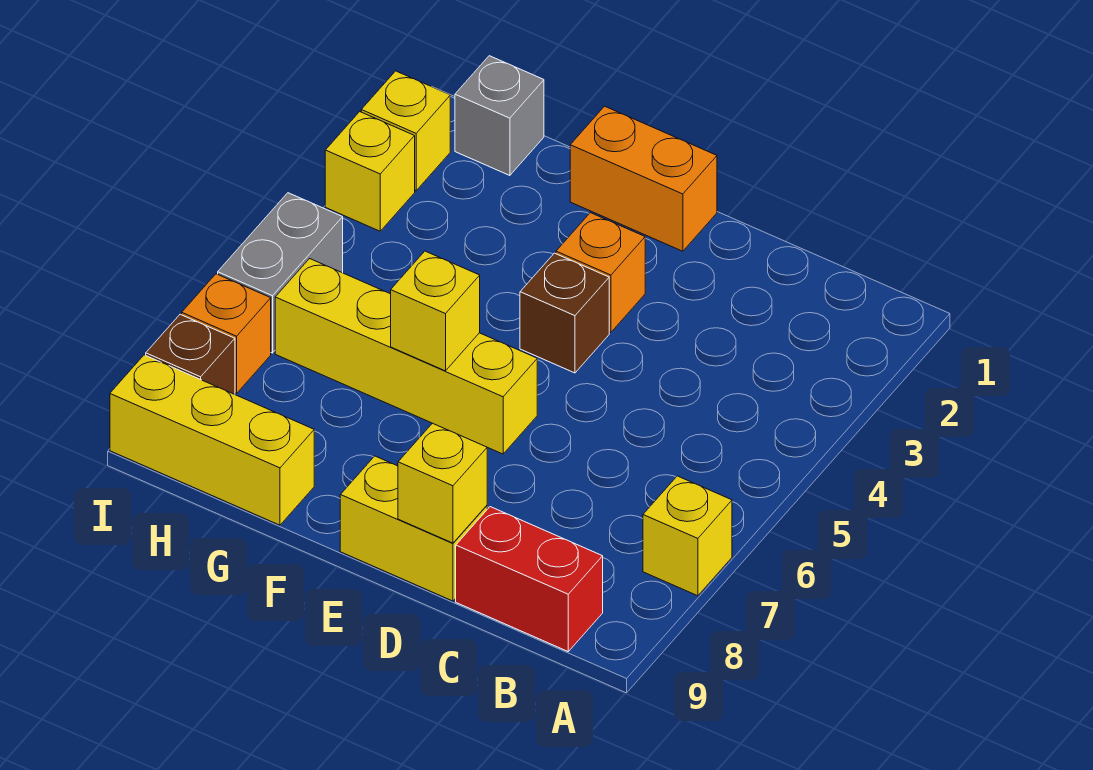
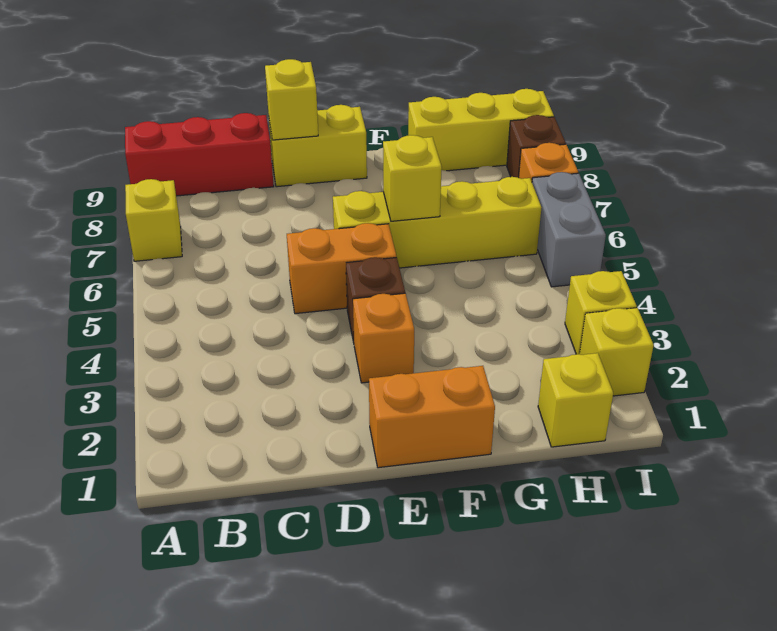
red 1x2 brick [456,507,603,651] -> red 1x3 brick [125,113,274,196]
none -> orange 1x2 brick [287,223,396,314]
grey 1x1 brick [455,56,544,176] -> yellow 1x1 brick [538,353,613,447]

